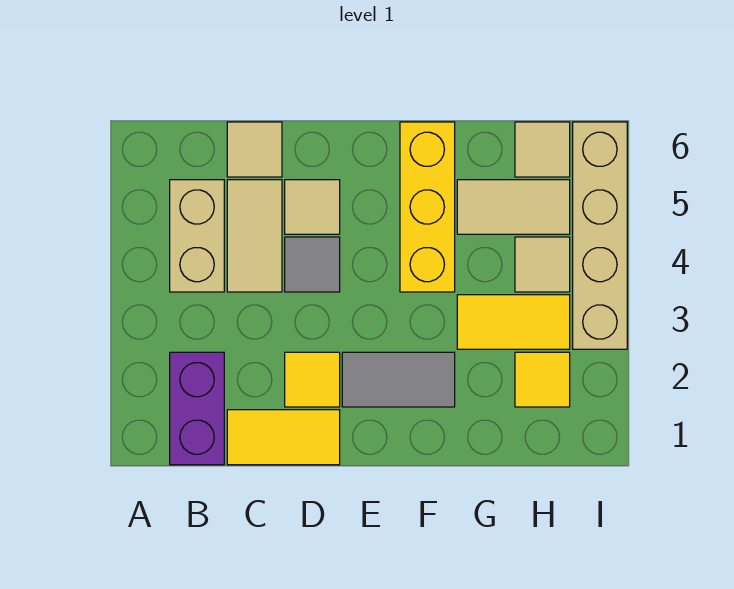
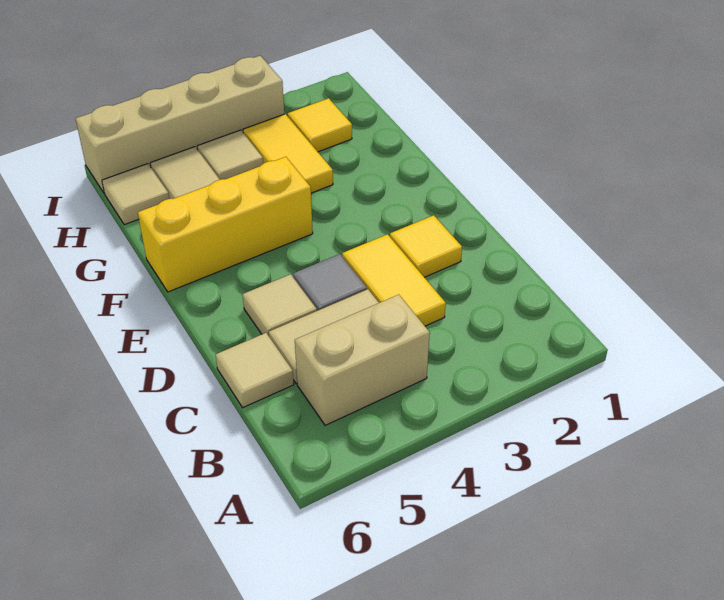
purple 1x2 brick [170,352,224,465] -> none
yellow 1x2 tile [227,410,340,465] -> yellow 1x2 tile moved to [342,234,446,326]
grey 1x2 tile [342,352,455,407] -> none

